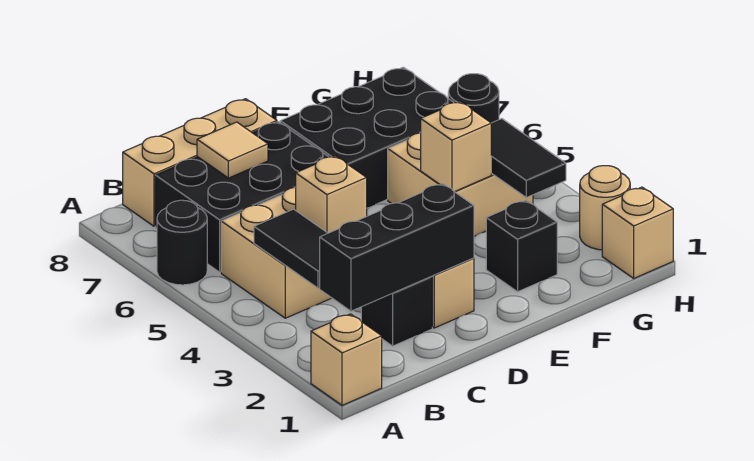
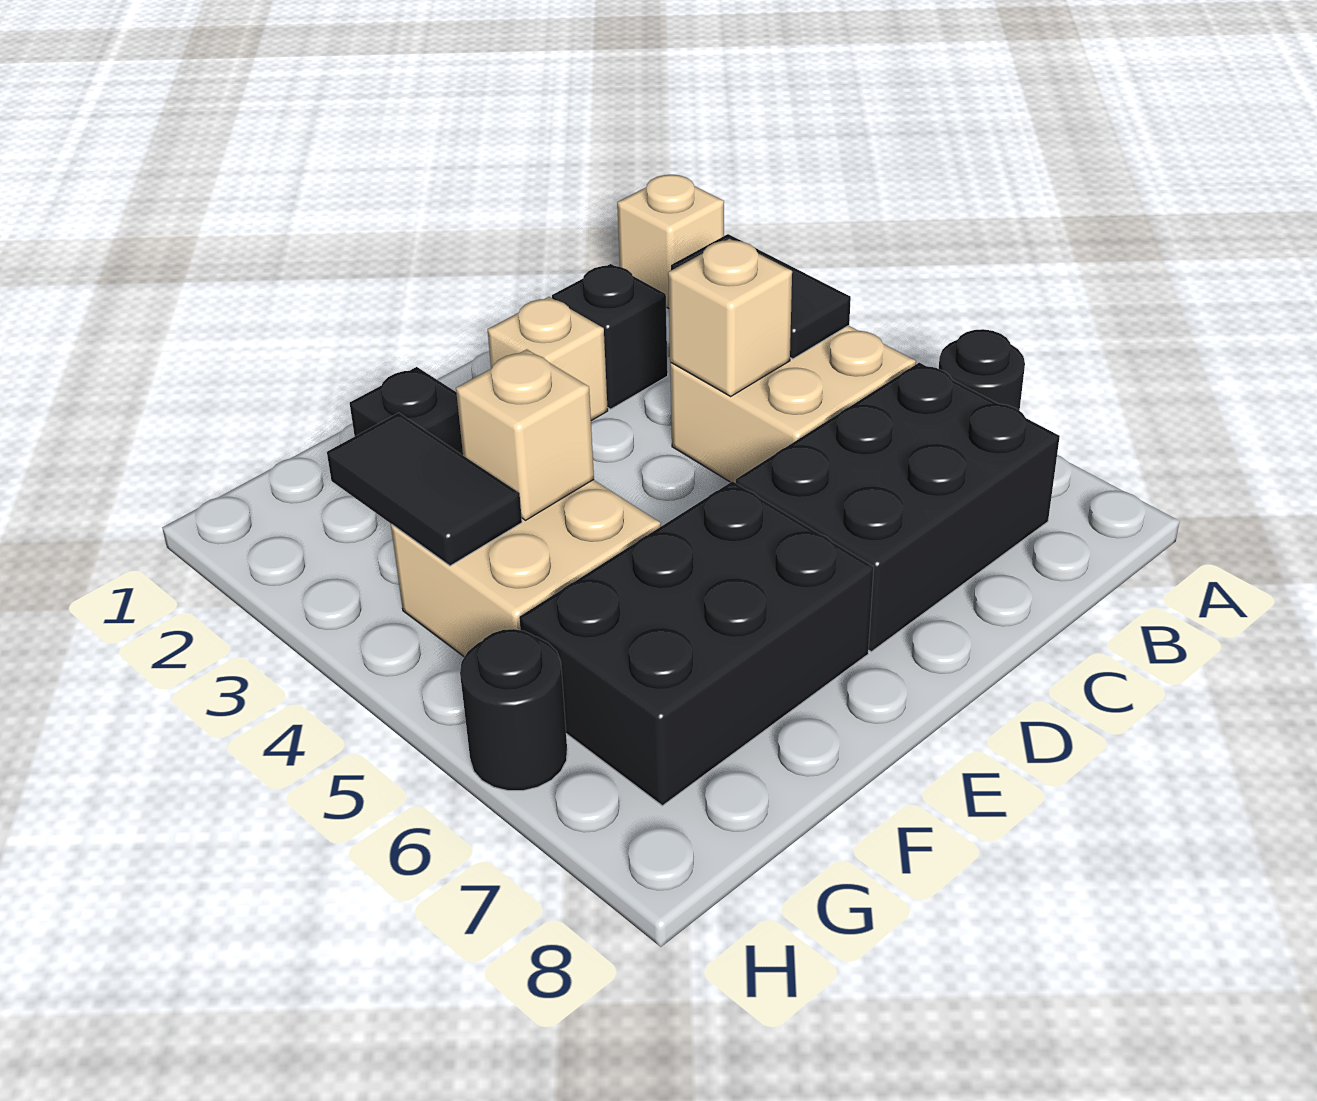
black 1x3 brick [320,184,474,311] -> none
tan 1x3 brick [123,99,277,226] -> none
tan 1x1 tile [197,122,268,178] -> none
tan 1x1 brick [602,187,673,278] -> none
tan 1x1 round brick [580,166,630,250] -> none

